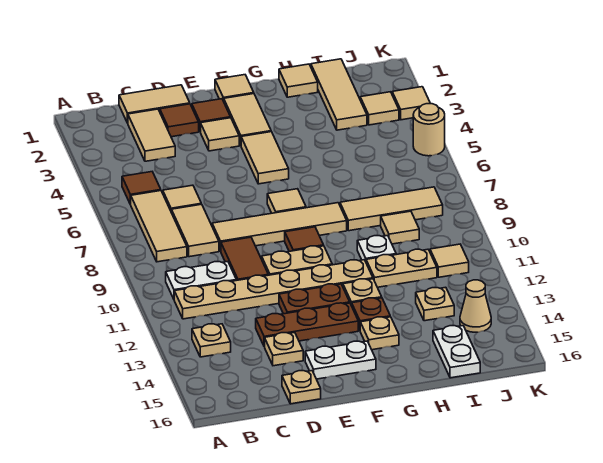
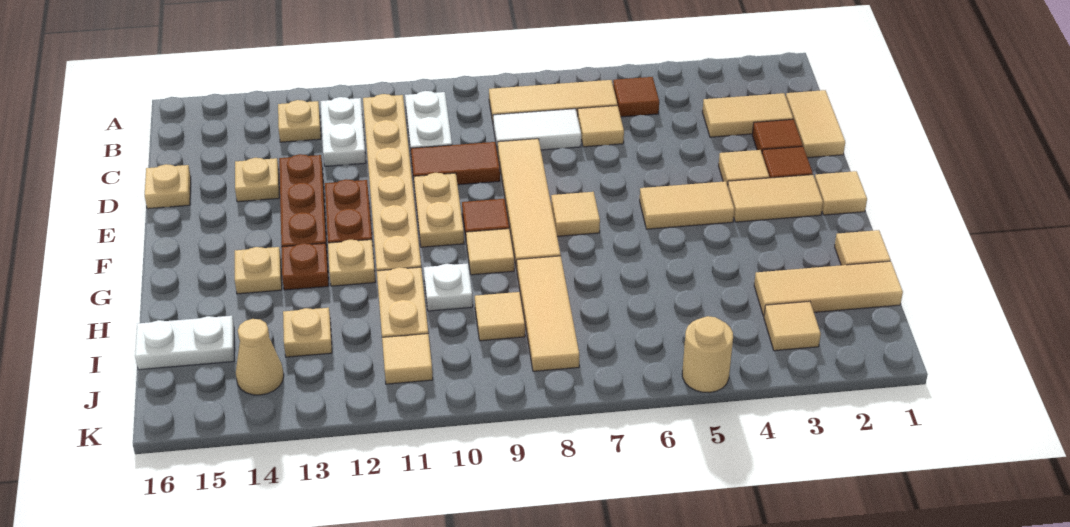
tan 1x2 tile [171,204,219,257] -> white 1x2 tile [493,109,581,153]
white 1x2 plate [305,341,376,379] -> white 1x2 plate moved to [320,97,366,166]
tan 1x1 tile [392,87,430,120] -> tan 1x1 tile moved to [466,229,514,275]

